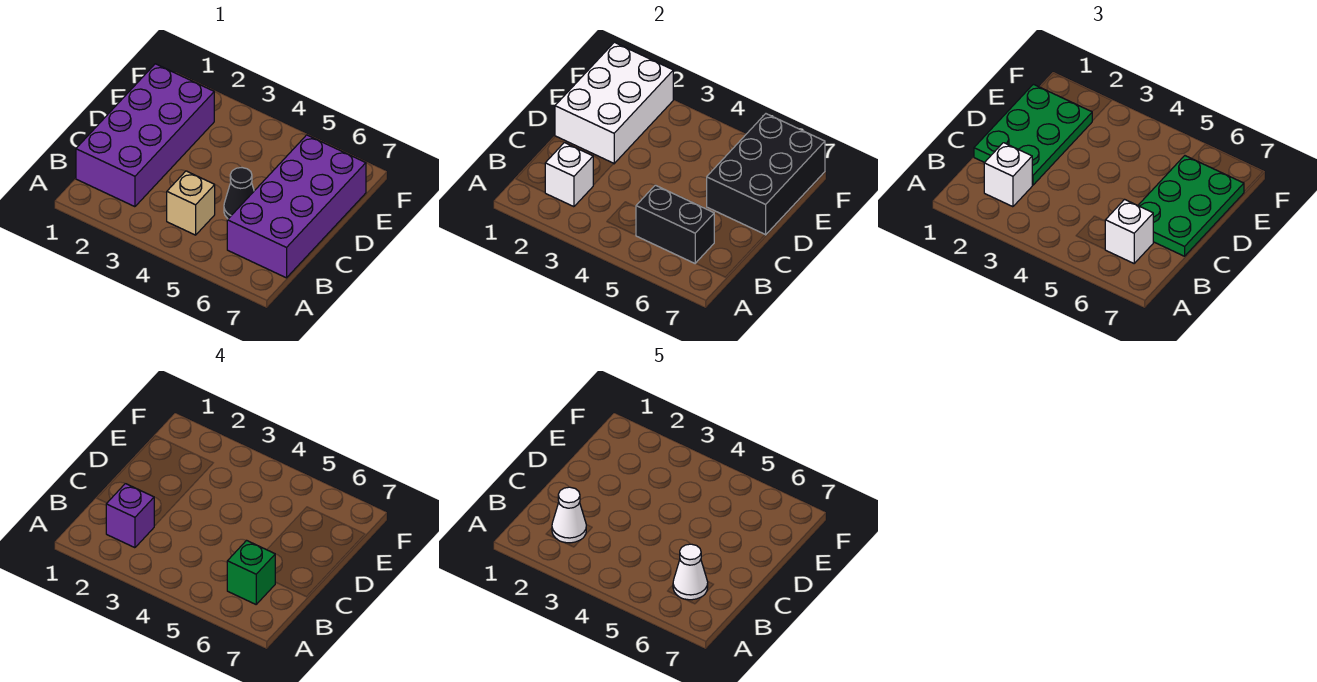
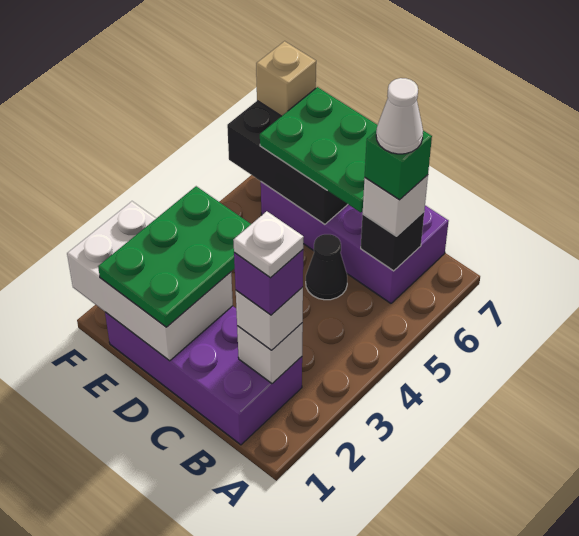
white 1x1 cone [552,487,586,543] -> white 1x1 plate [233,211,304,278]
tan 1x1 brick [167,171,215,235] -> tan 1x1 brick moved to [256,41,316,116]
black 1x2 brick [636,185,714,263] -> black 1x1 brick [361,212,424,271]
green 2x3 plate [974,84,1092,185] -> green 2x3 plate turned to [98,186,251,327]

